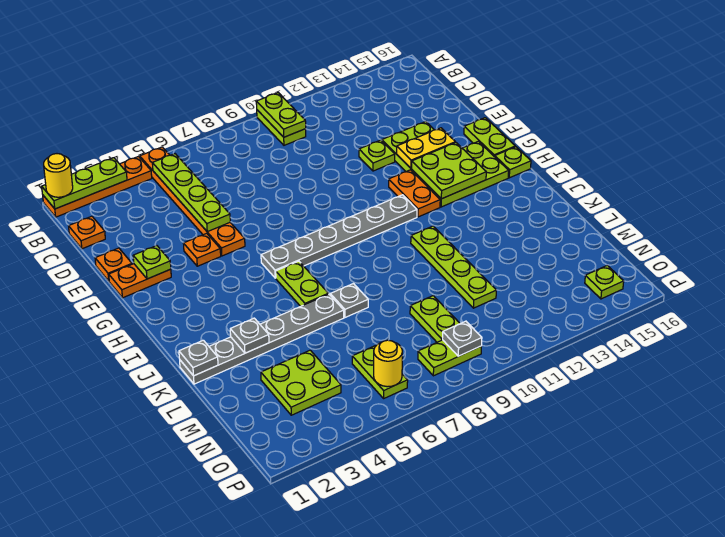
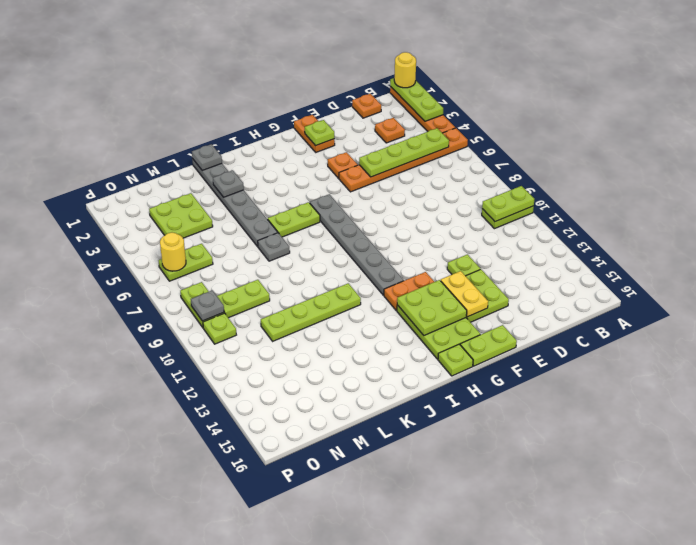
orange 1x1 plate [95,248,132,281] -> orange 1x1 plate moved to [375,118,405,143]
lime 1x1 plate [585,265,624,299] -> lime 1x1 plate moved to [203,313,236,344]

